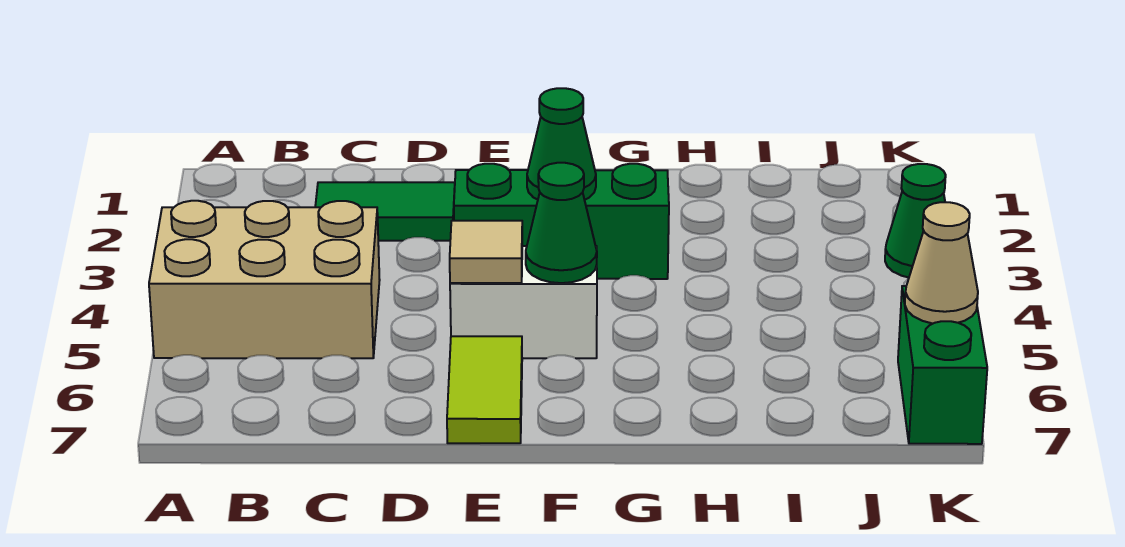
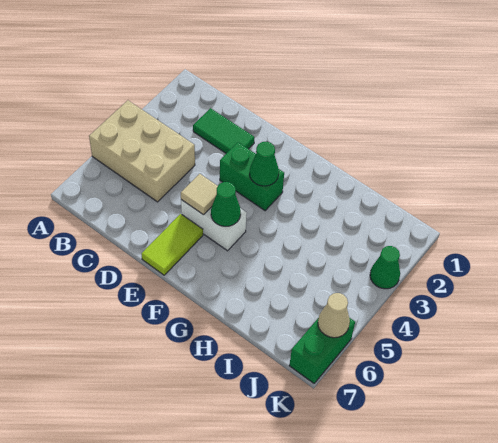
green 1x3 brick [454,164,669,279] -> green 1x2 brick [220,142,284,211]

